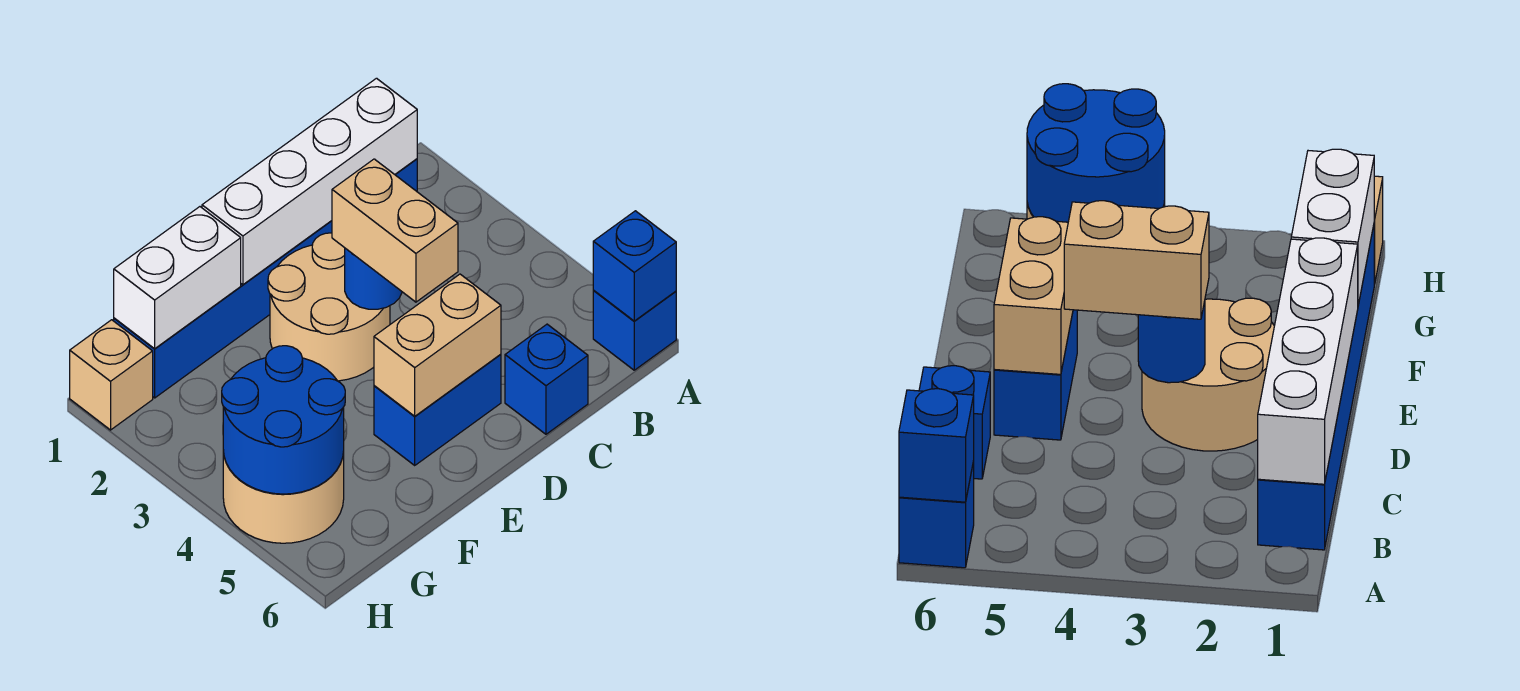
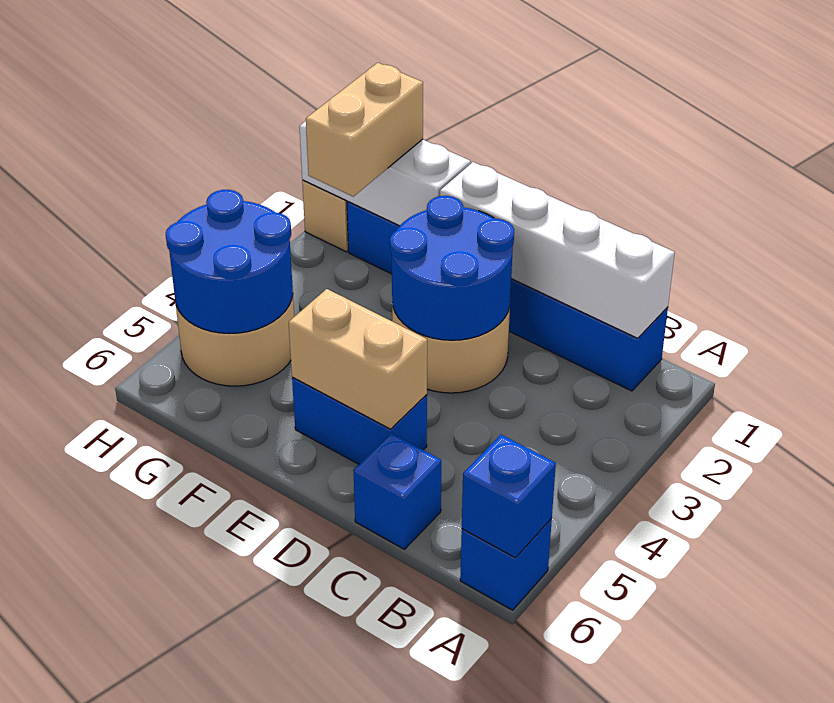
blue 1x1 round brick [345,248,402,309] -> blue 2x2 round brick [390,196,514,340]
tan 1x2 brick [332,159,458,302] -> tan 1x2 brick moved to [306,63,423,197]
white 1x2 brick [114,207,241,349] -> white 1x3 brick [299,121,471,226]

